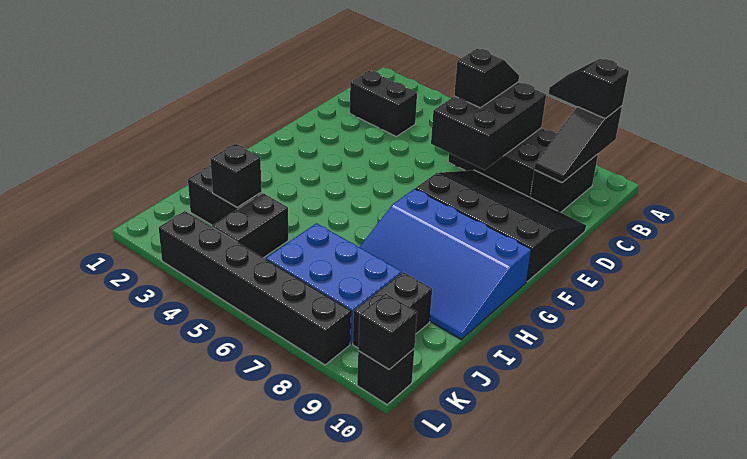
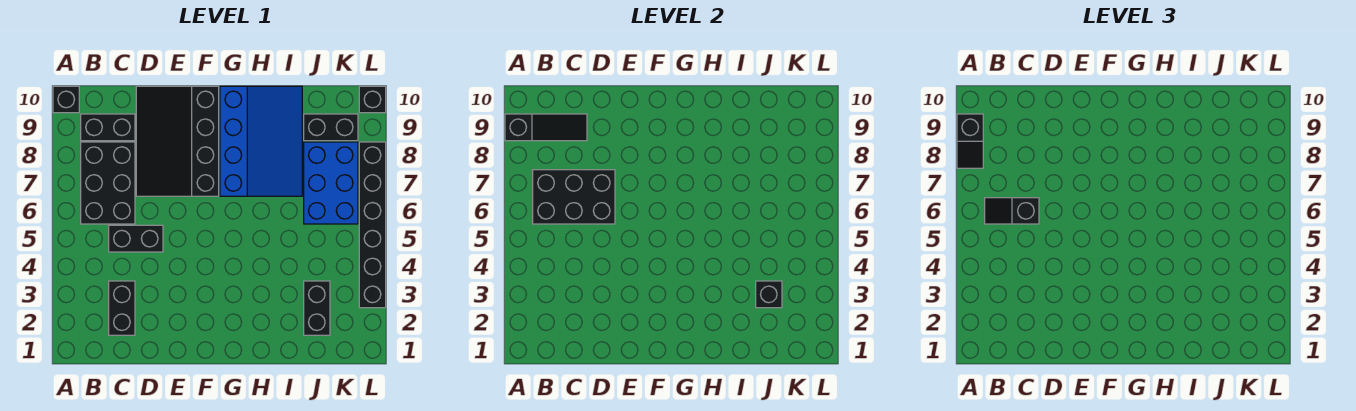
black 1x2 brick [212,193,288,258] -> black 1x2 brick moved to [109,225,163,252]
black 1x1 brick [358,294,417,369] -> black 1x1 brick moved to [53,86,79,113]

